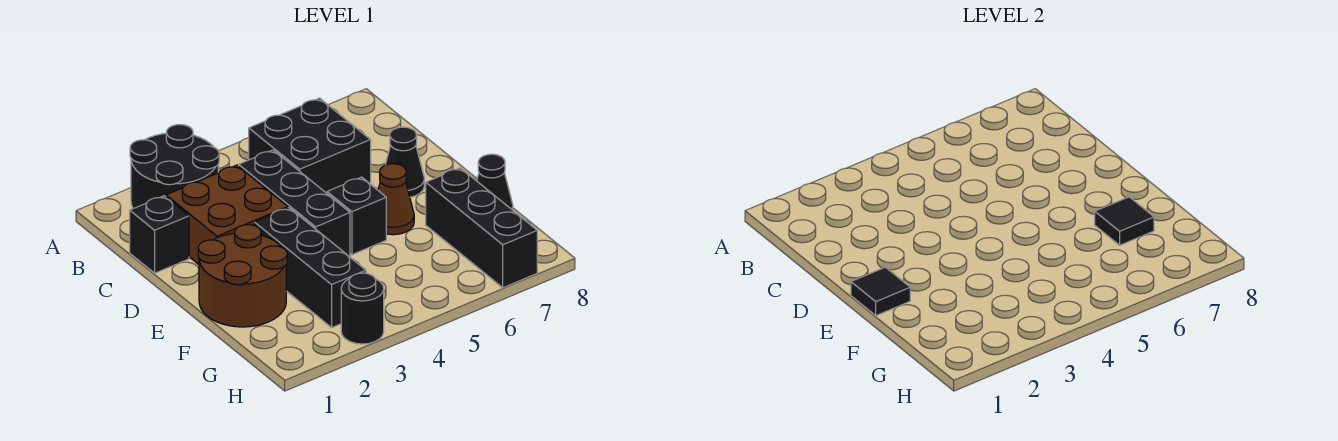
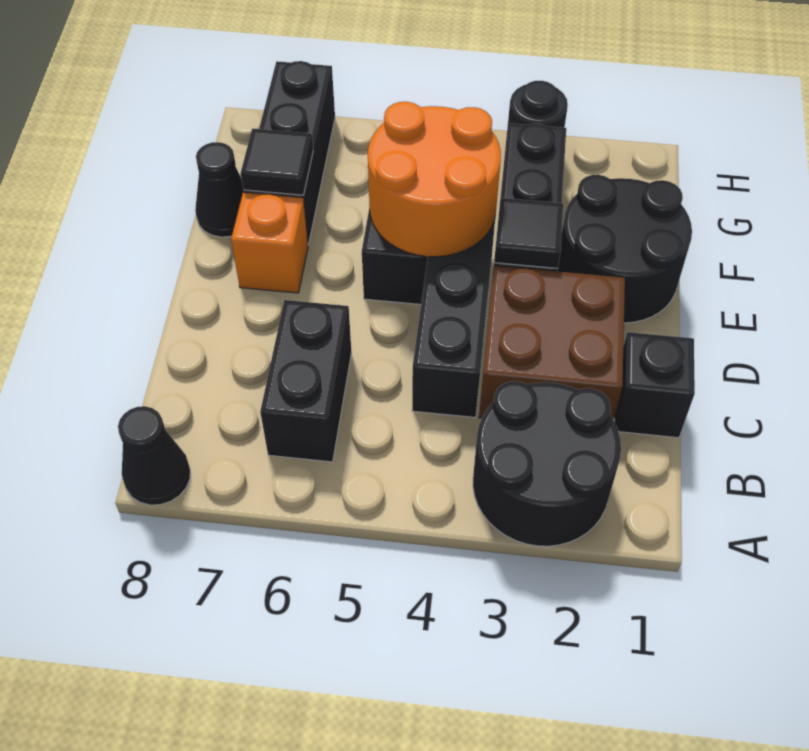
black 2x2 brick [249,98,371,193] -> black 1x2 brick [260,300,352,462]
black 1x1 cone [386,127,424,197] -> black 1x1 cone moved to [118,406,190,505]
brown 2x2 round brick [198,225,287,327] -> black 2x2 round brick [557,175,692,323]
black 1x1 tile [851,267,910,316] -> black 1x1 tile moved to [494,198,563,268]
none -> orange 2x2 round brick [368,102,501,257]
brown 1x1 cone [378,164,414,235] -> none
none -> orange 1x1 brick [231,193,308,293]

